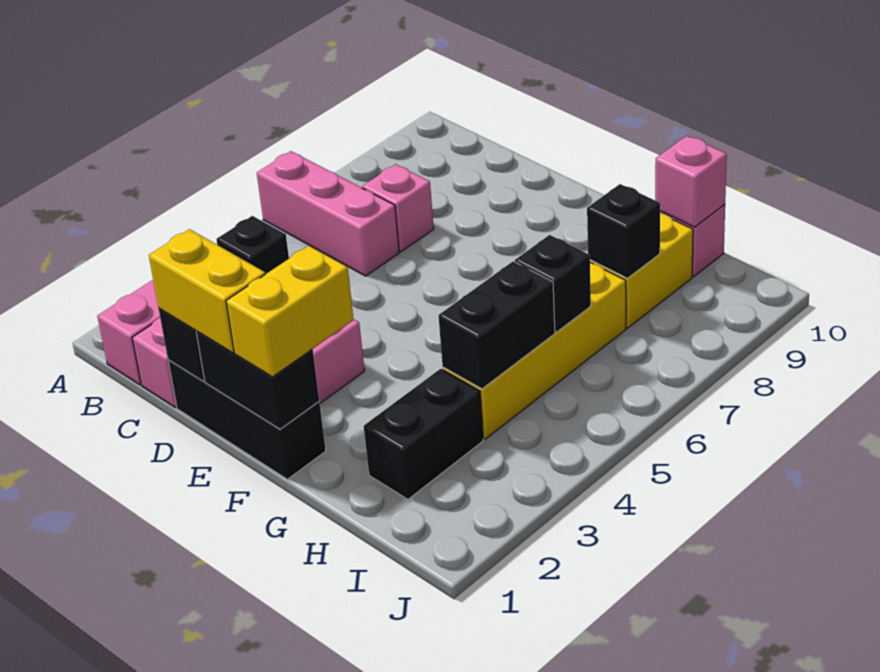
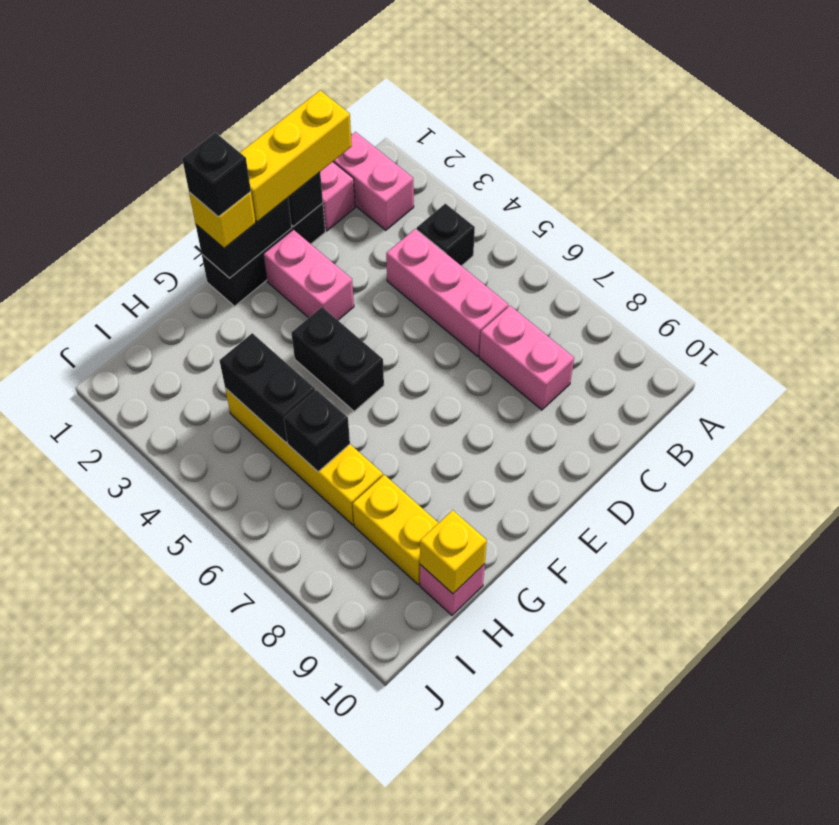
pink 1x3 brick [257,151,399,276] -> pink 1x3 brick turned to [386,229,508,356]
pink 1x1 brick [362,164,434,252] -> pink 1x2 brick [479,306,574,410]
yellow 1x2 brick [149,229,265,353] -> yellow 1x3 brick [240,90,352,222]
yellow 1x2 brick [226,246,354,377] -> yellow 1x1 brick [189,192,256,248]
black 1x2 brick [364,369,483,499] -> black 1x2 brick moved to [291,307,384,411]
black 1x1 brick [587,184,660,278] -> black 1x1 brick moved to [182,133,251,217]
pink 1x1 brick [655,136,727,227] -> yellow 1x1 brick [420,510,487,594]

